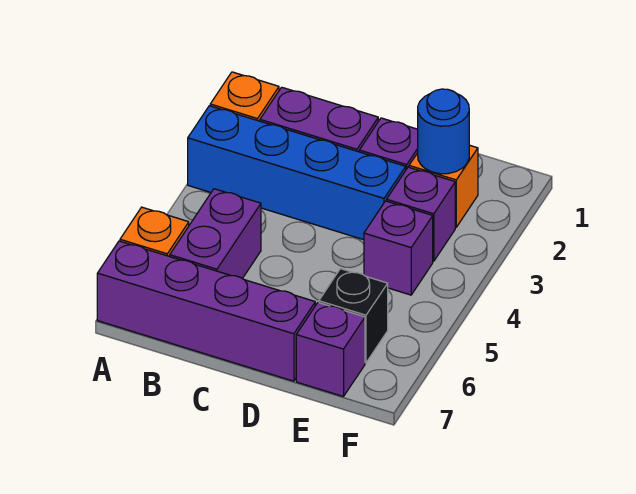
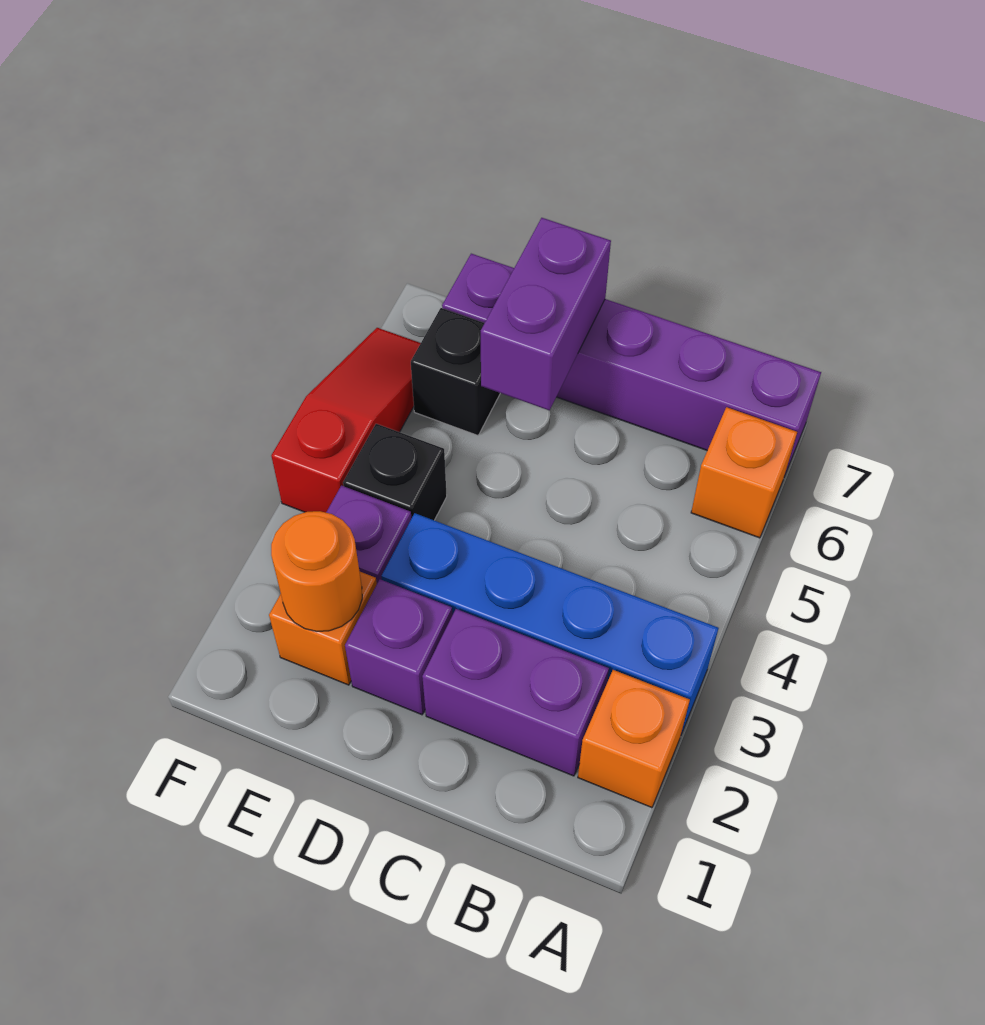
purple 1x2 brick [170,189,261,279] -> purple 1x2 brick moved to [481,218,611,411]
blue 1x1 round brick [418,89,469,174] -> orange 1x1 round brick [271,511,362,631]
purple 1x1 brick [364,201,433,295] -> black 1x1 brick [343,424,447,520]
none -> red 1x3 slope [271,328,421,513]

